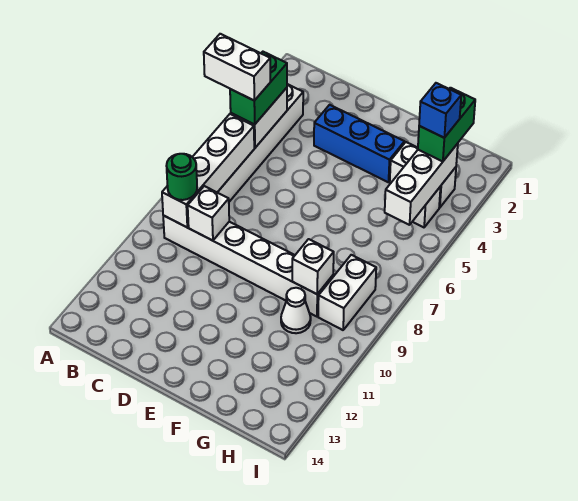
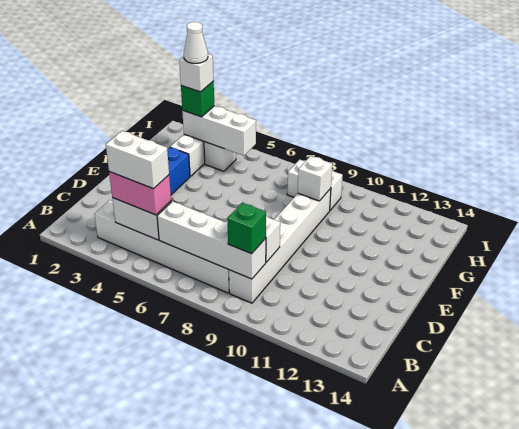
white 1x2 brick [204,34,270,101] -> white 1x2 brick turned to [106,131,169,189]
green 1x2 brick [230,52,287,124] -> pink 1x2 brick [109,172,171,215]
green 1x1 round brick [166,154,197,200] -> green 1x1 brick [227,203,266,254]
white 1x1 cone [281,288,311,333] -> white 1x1 cone moved to [184,22,208,63]
green 1x2 brick [418,88,475,162] -> green 1x1 brick [181,81,214,117]
blue 1x1 brick [419,83,461,138] -> white 1x1 brick [179,54,214,92]

